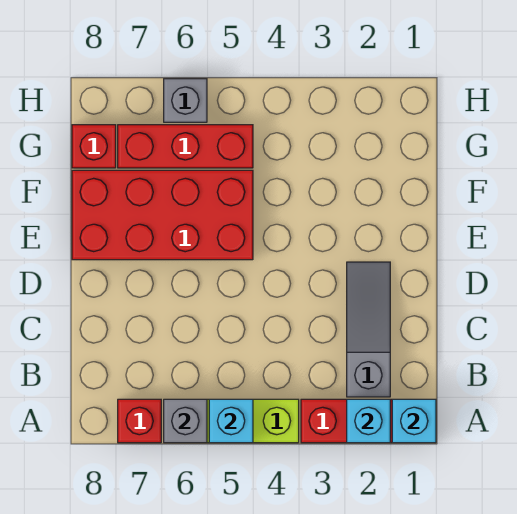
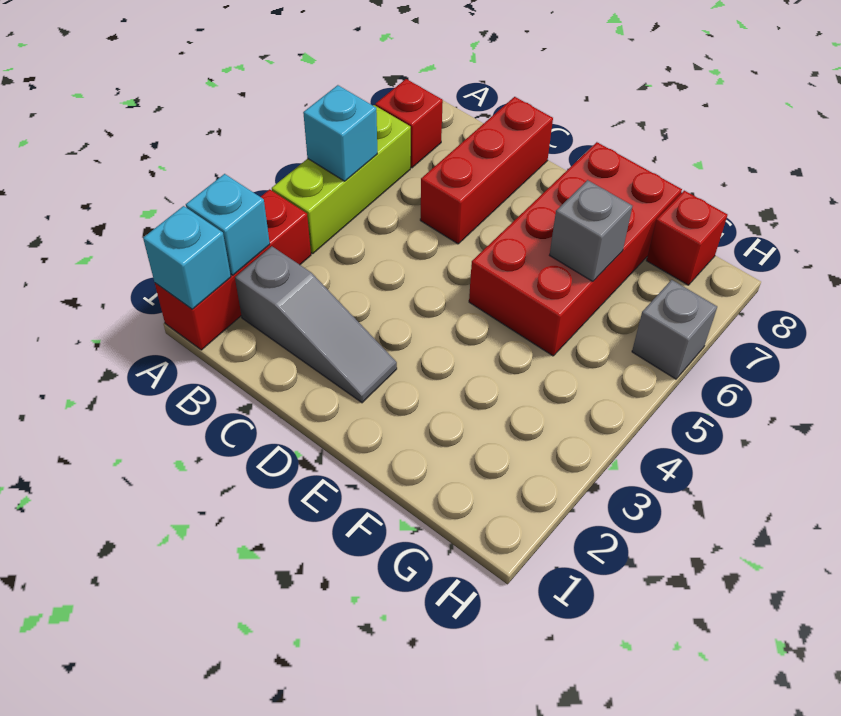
grey 1x1 brick [164,399,207,443] -> grey 1x1 brick moved to [550,180,632,281]
red 1x3 brick [118,125,253,168] -> red 1x3 brick moved to [420,97,553,244]

